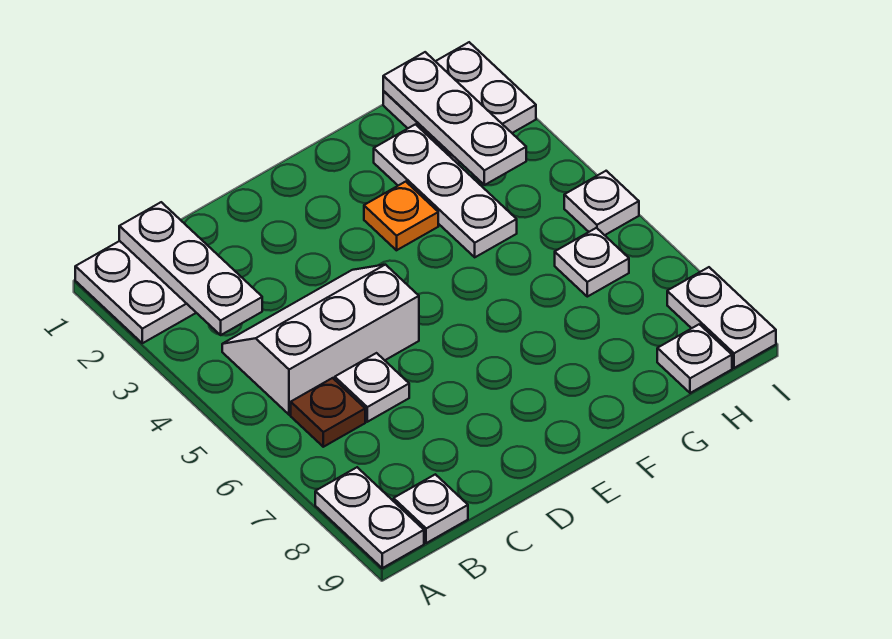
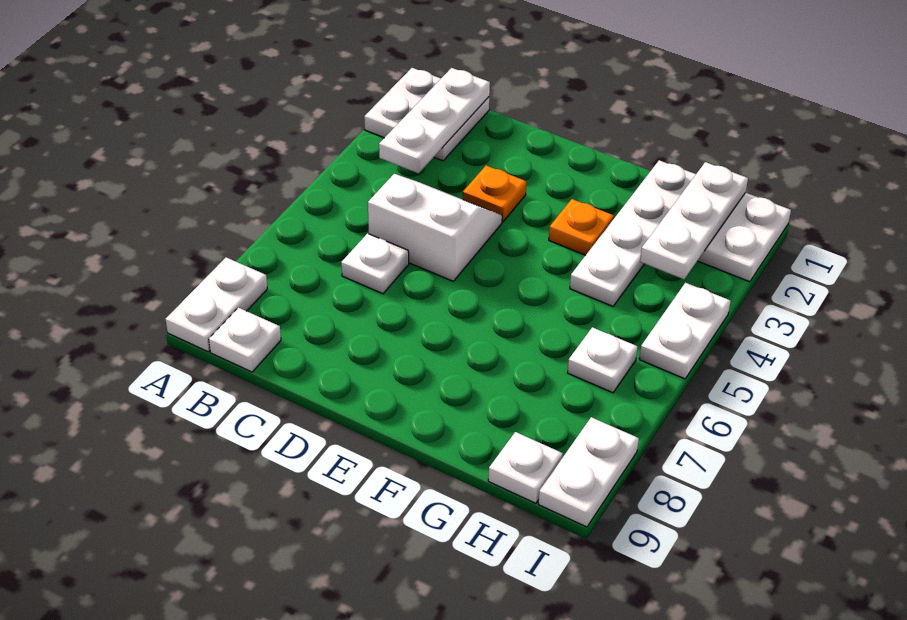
white 2x3 slope [222,265,419,415] -> white 2x2 slope [368,174,502,281]
brown 1x1 plate [291,378,365,447] -> none
none -> orange 1x1 plate [463,166,526,222]
white 1x3 plate [374,124,517,257] -> white 1x4 plate [570,160,696,306]
white 1x1 plate [564,171,639,235] -> white 1x2 plate [639,283,730,379]

